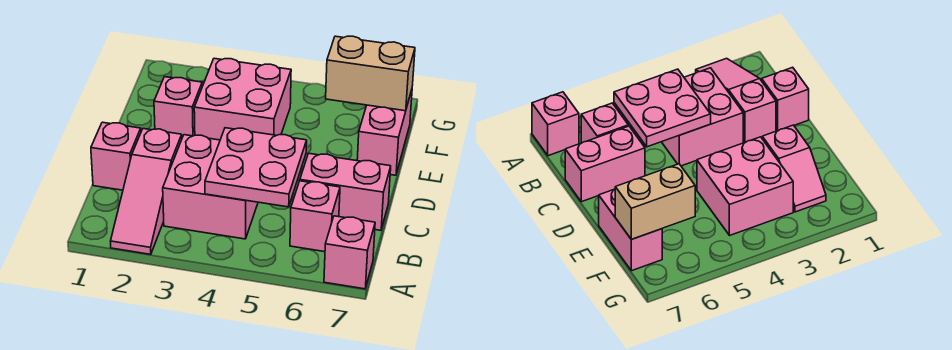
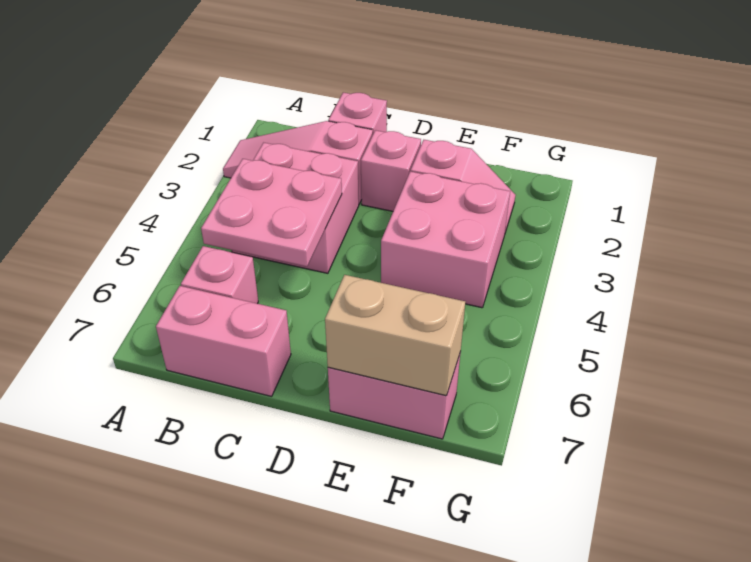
pink 1x1 brick [324,216,375,289] -> pink 1x1 brick moved to [361,130,421,211]
pink 1x2 brick [300,153,391,230] -> pink 1x2 brick turned to [156,286,291,396]
tan 1x2 brick [326,36,415,111] -> tan 1x2 brick turned to [325,275,465,396]

